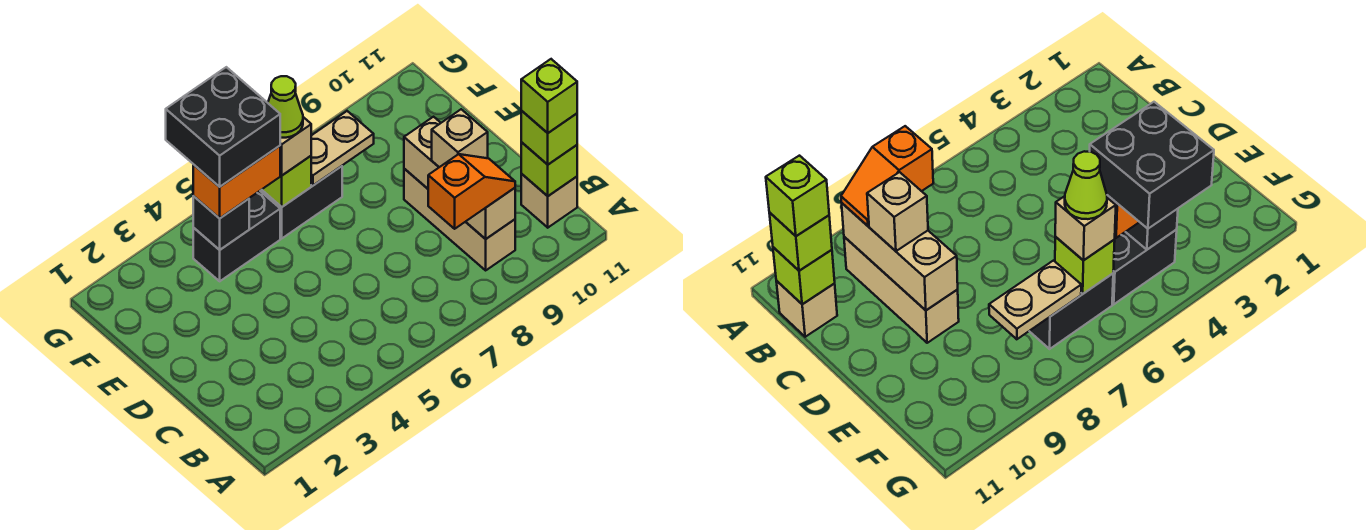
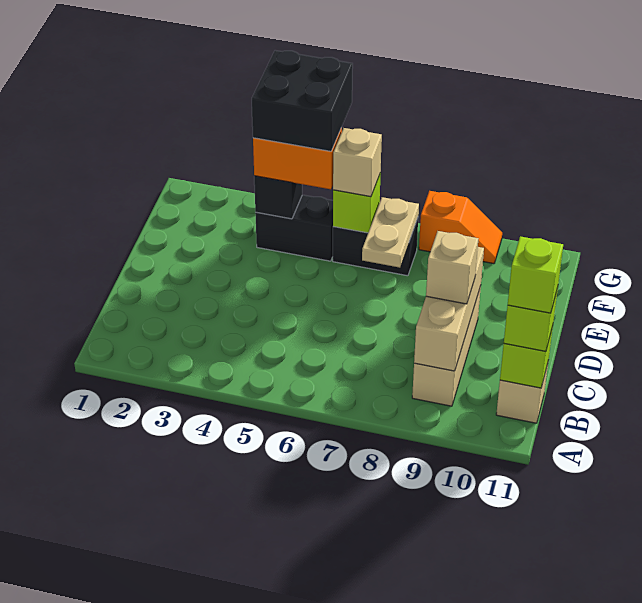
orange 1x2 slope [428,154,515,229] -> orange 1x2 slope moved to [419,191,502,264]
lime 1x1 cone [268,76,303,138] -> none
tan 1x2 plate [311,111,374,185] -> tan 1x2 plate turned to [362,197,419,268]

